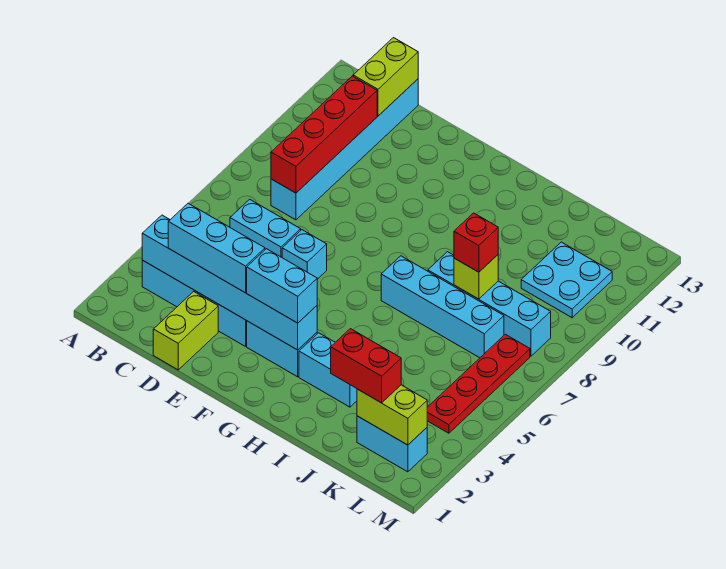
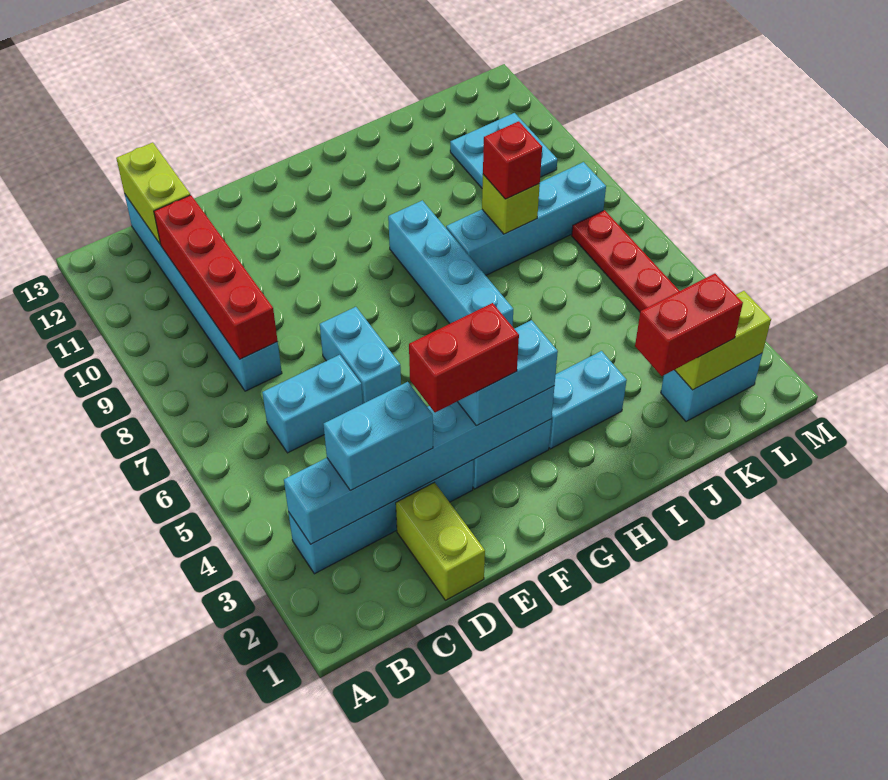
cyan 1x3 brick [168,203,265,293] -> cyan 1x2 brick [323,382,433,490]
none -> red 1x2 brick [409,303,519,412]
cyan 1x1 brick [282,230,327,279] -> cyan 1x2 brick [320,307,401,404]
cyan 1x4 brick [381,256,504,358] -> cyan 1x4 brick turned to [388,200,513,327]

